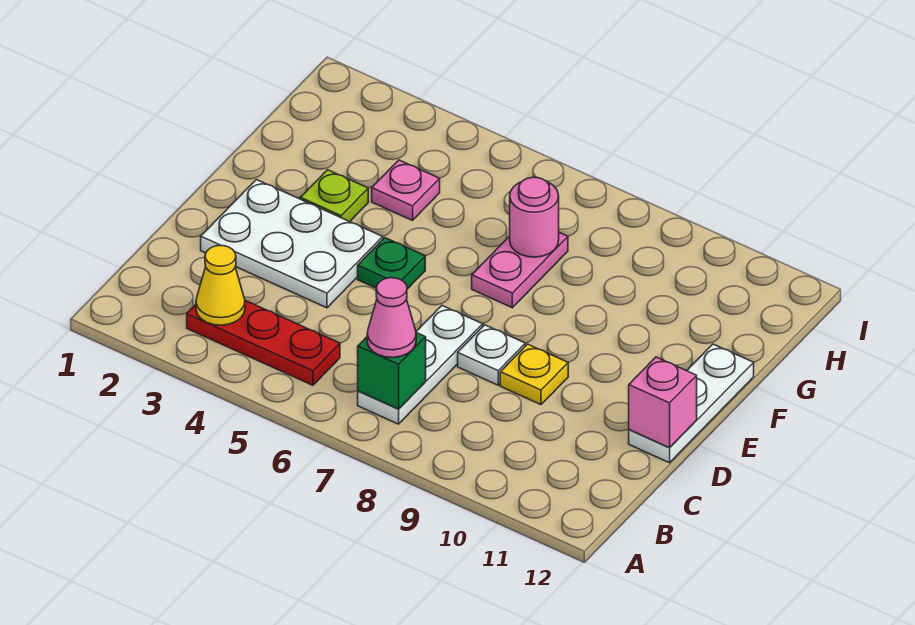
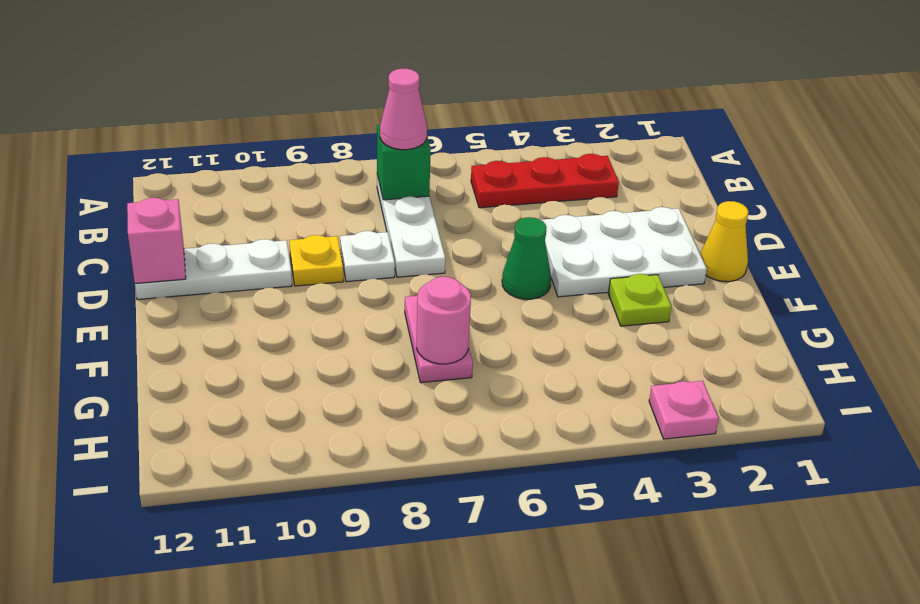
yellow 1x1 cone [196,246,245,325] -> yellow 1x1 cone moved to [700,201,748,282]
white 1x3 plate [629,344,754,463] -> white 1x3 plate turned to [135,239,292,300]
green 1x1 plate [358,238,425,289] -> green 1x1 cone [502,217,551,299]
pink 1x1 plate [372,160,440,221] -> pink 1x1 plate moved to [649,381,719,439]

